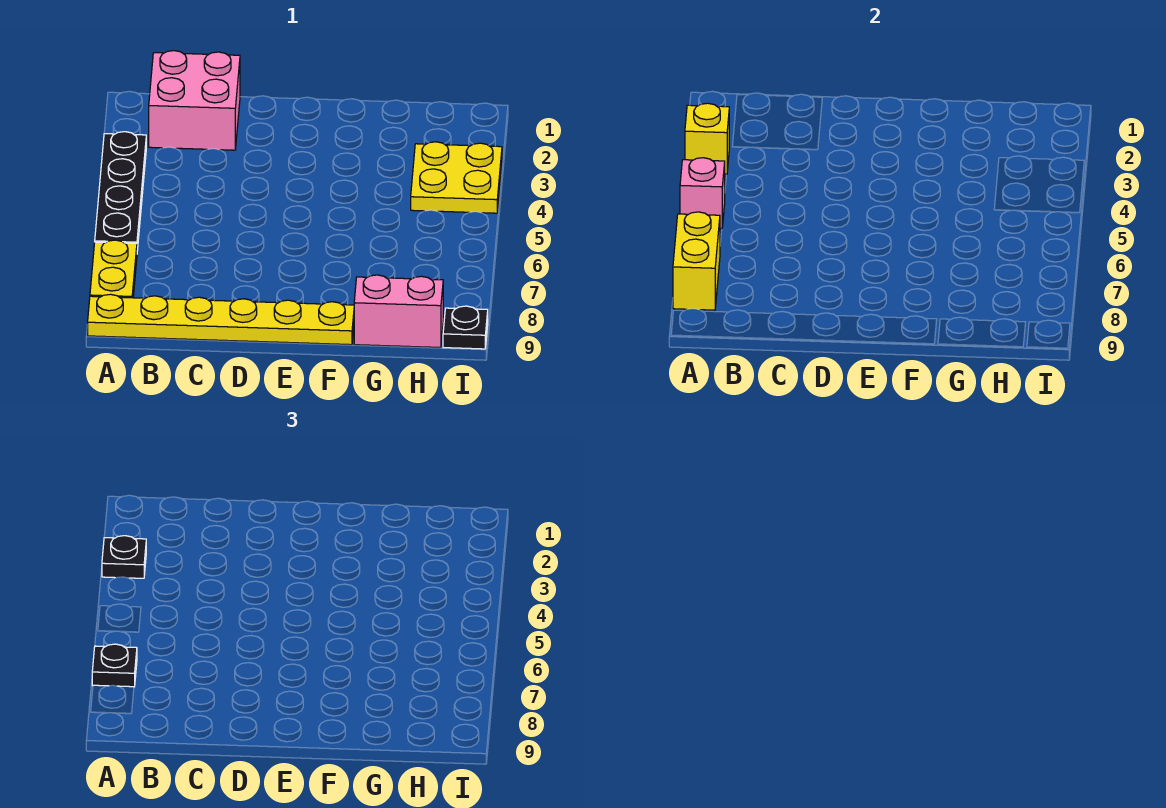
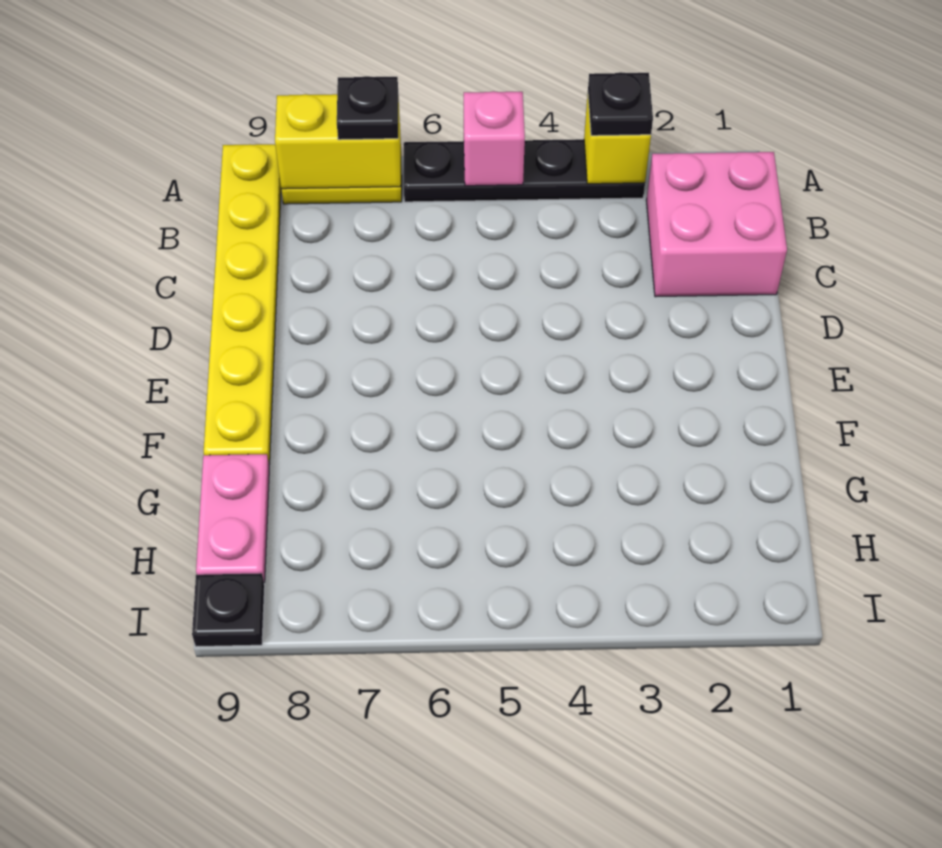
pink 1x2 brick [354,275,443,347] -> pink 1x2 plate [196,454,269,582]
yellow 2x2 plate [411,142,502,213] -> none

